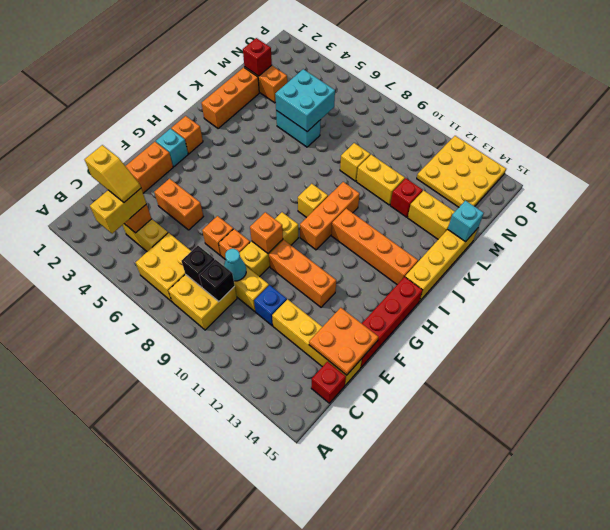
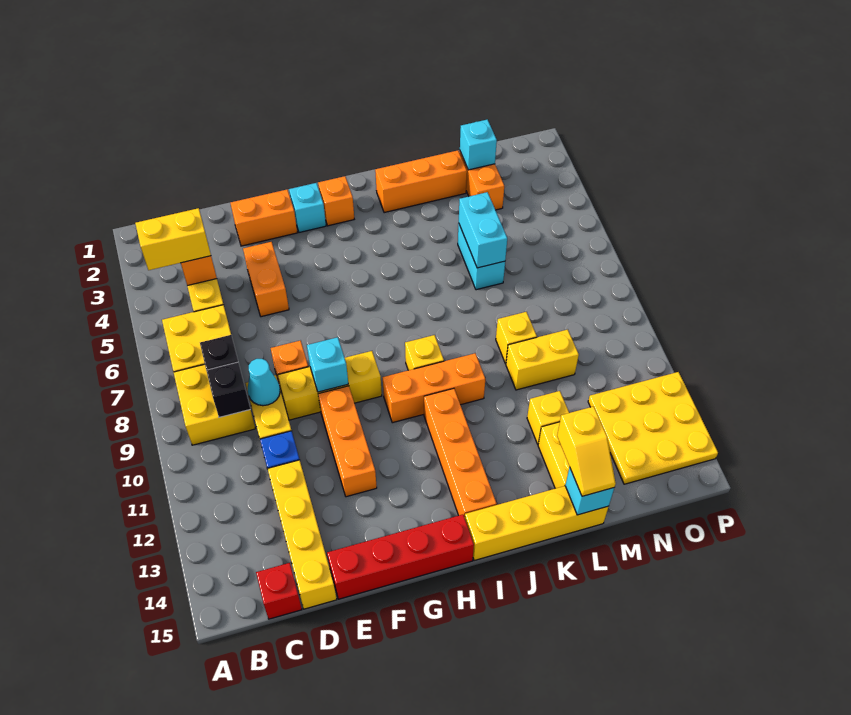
yellow 1x2 slope [85,145,141,202] -> yellow 1x2 slope moved to [557,406,616,496]
orange 2x2 plate [309,308,378,375] -> none
orange 1x1 brick [202,216,233,255] -> none
orange 1x1 brick [250,212,283,253] -> cyan 1x1 brick [307,337,348,392]
cyan 2x2 brick [275,69,335,132] -> cyan 1x2 brick [459,192,507,268]
yellow 1x2 brick [356,155,405,205] -> yellow 1x2 brick turned to [506,330,579,390]
red 1x1 brick [390,178,423,217] -> yellow 1x1 brick [527,391,569,444]
red 1x1 brick [243,38,272,76] -> cyan 1x1 brick [460,119,497,170]

